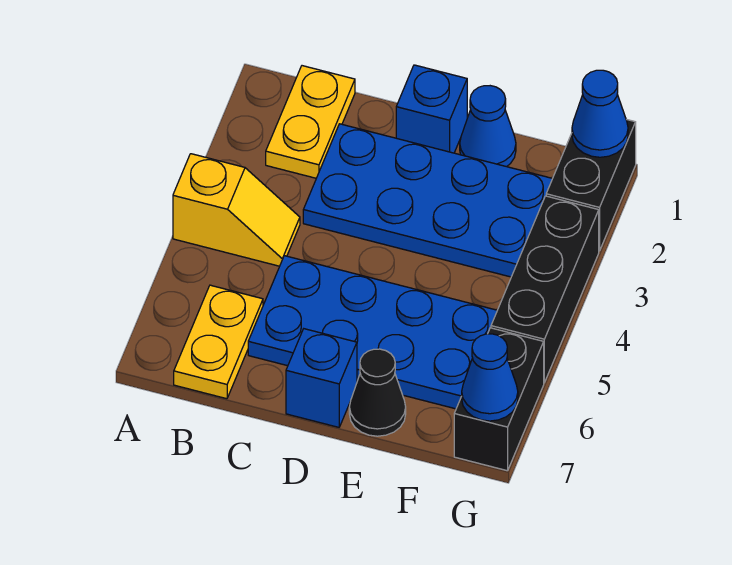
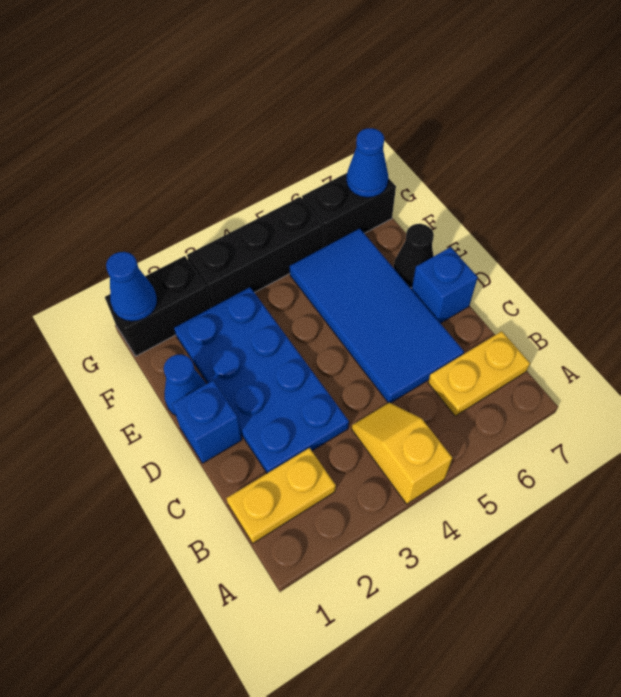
blue 2x4 plate [248,256,497,409] -> blue 2x4 tile [290,228,464,403]

